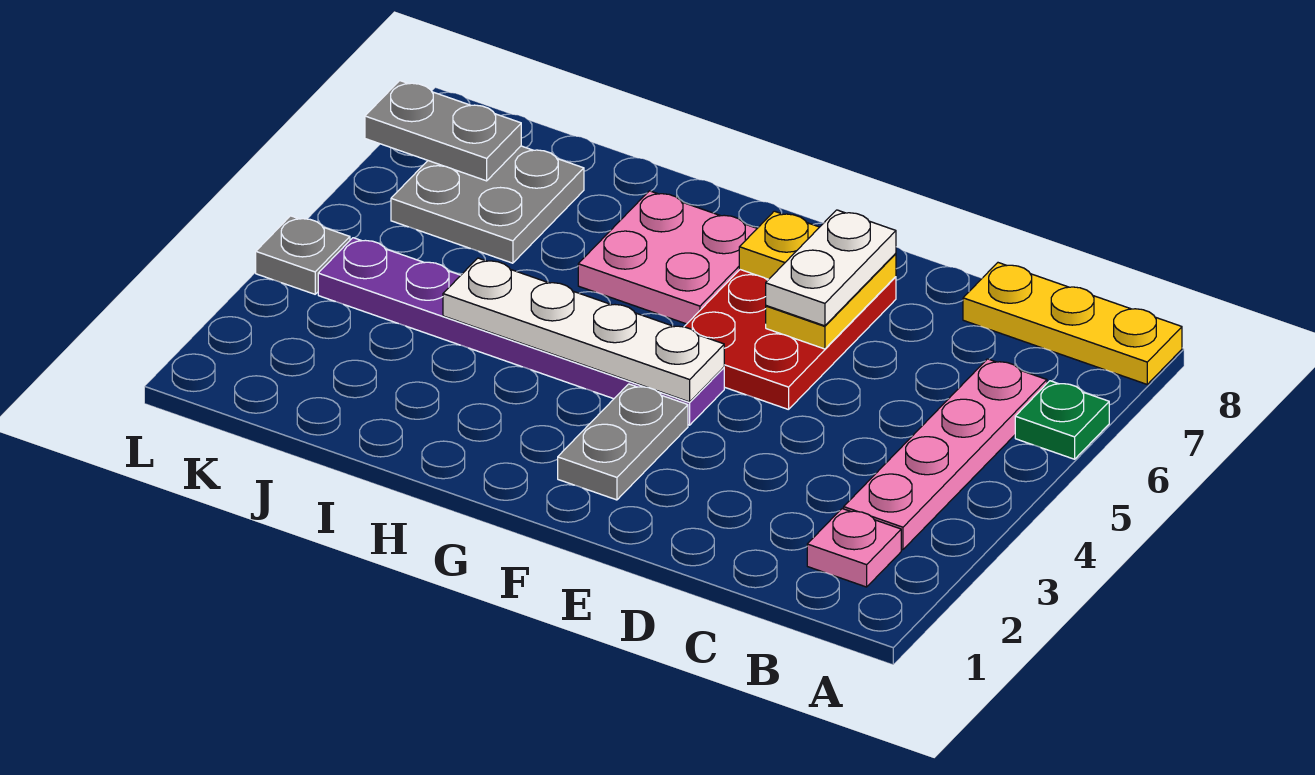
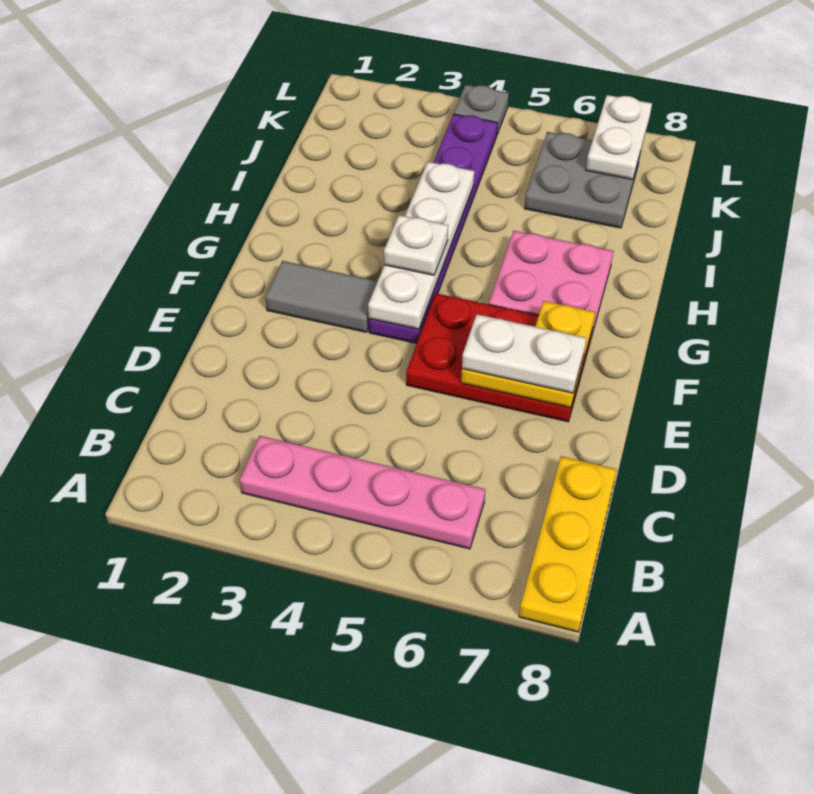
green 1x1 plate [1015,381,1109,459] -> none
pink 1x1 plate [807,509,901,587] -> none
grey 1x2 plate [558,384,688,500] -> grey 1x2 tile [265,261,378,332]
none -> white 1x1 plate [384,215,448,275]
grey 1x2 plate [365,81,521,181] -> white 1x2 plate [586,95,652,180]

